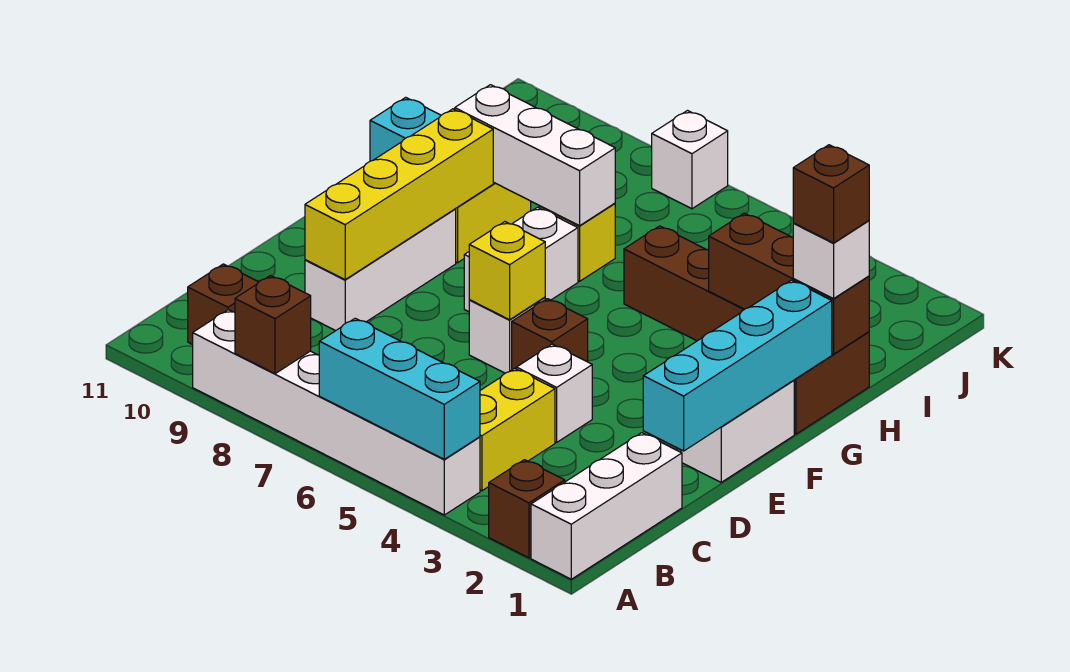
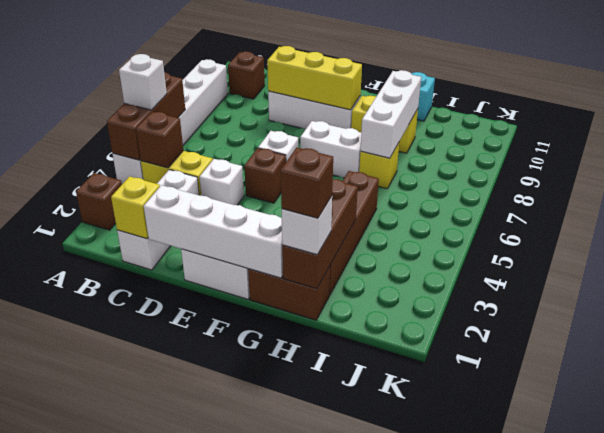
white 1x3 brick [531,433,682,579] -> white 1x3 brick turned to [117,170,199,270]
cyan 1x3 brick [319,318,480,459] -> brown 1x3 brick [107,72,185,160]
brown 1x1 brick [235,276,311,374] -> brown 1x1 brick moved to [136,112,183,168]
cyan 1x4 brick [643,280,832,451] -> white 1x4 brick [144,185,283,278]
yellow 1x4 brick [305,109,493,280] -> yellow 1x3 brick [267,46,362,110]
yellow 1x1 brick [469,222,545,320] -> yellow 1x1 brick moved to [111,176,160,239]
white 1x1 brick [652,111,728,209] -> white 1x1 brick moved to [119,54,167,110]

